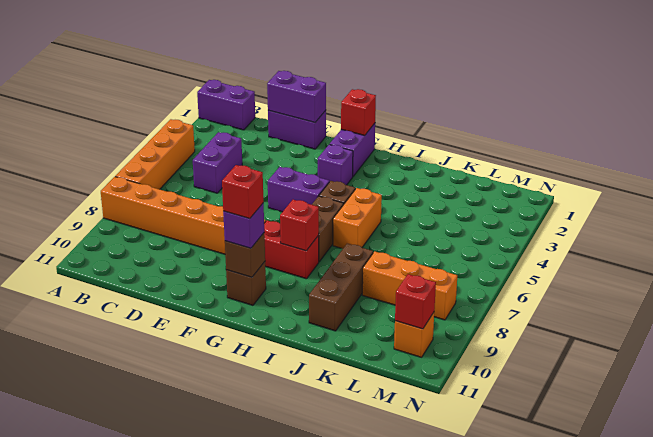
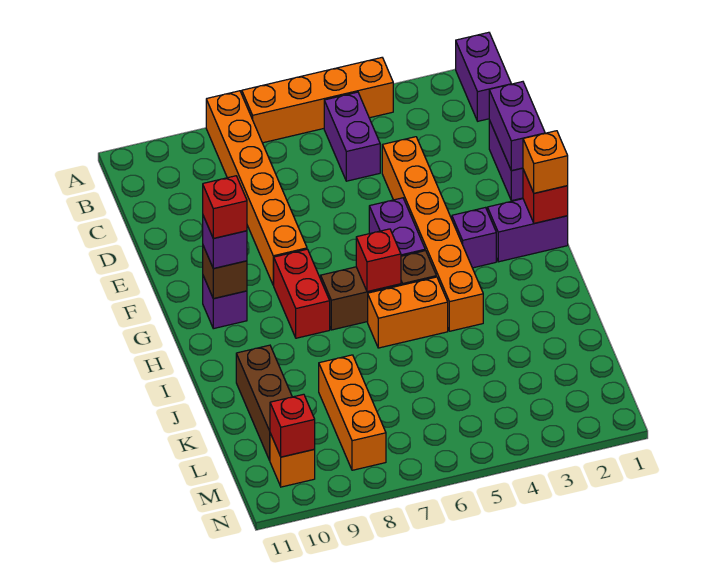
purple 1x2 brick [193,132,242,193] -> purple 1x2 brick turned to [324,92,380,181]
none -> orange 1x6 brick [382,137,483,331]
none -> orange 1x1 brick [523,131,568,193]
brown 1x1 brick [226,262,266,305] -> purple 1x1 brick [203,276,247,329]
red 1x1 brick [280,200,319,251] -> red 1x1 brick moved to [356,229,401,292]
brown 1x3 brick [309,244,373,331] -> brown 1x3 brick turned to [236,345,292,460]

